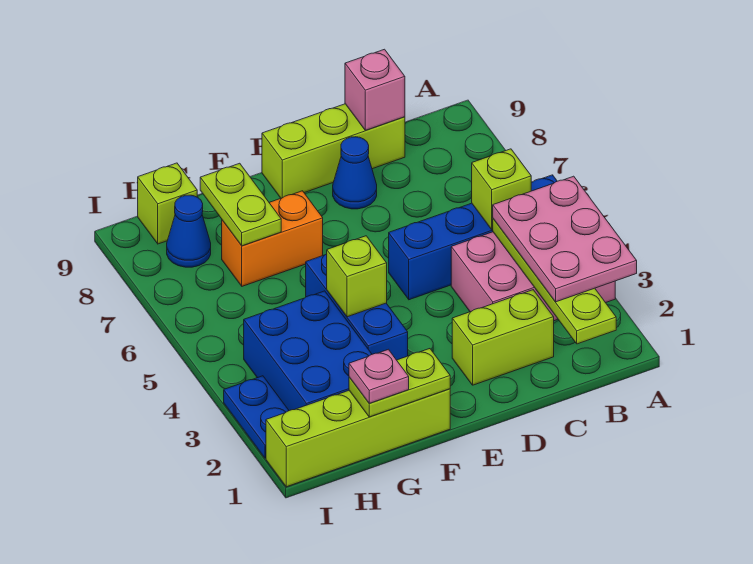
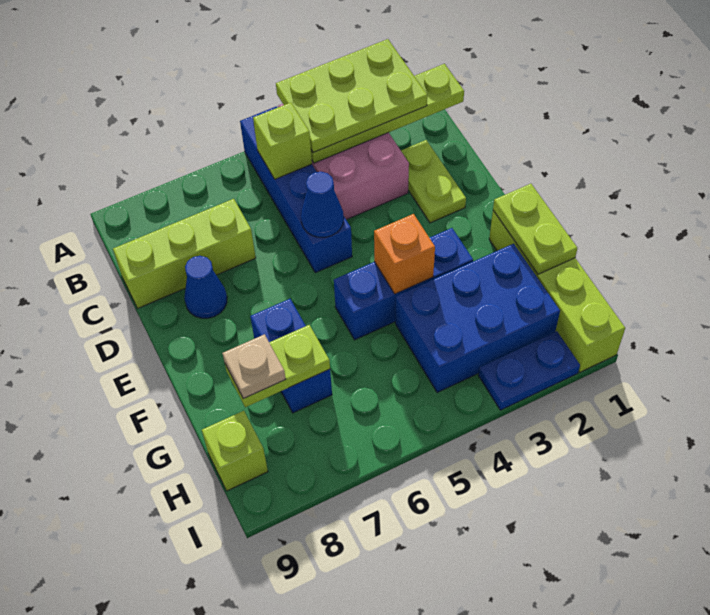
pink 2x3 plate [493,176,637,302] -> lime 2x3 plate [276,39,427,153]
lime 1x2 brick [452,290,554,385] -> lime 1x2 plate [401,140,466,223]
lime 1x3 brick [262,104,405,198] -> lime 1x3 brick turned to [113,199,256,308]
pink 1x1 brick [345,49,405,130] -> none
lime 1x1 brick [327,236,387,317] -> orange 1x1 brick [374,214,435,294]
orange 1x2 brick [222,191,323,286] -> blue 1x2 brick [250,299,332,413]
pink 1x1 plate [349,349,409,403] -> none
none -> tan 1x1 plate [222,334,286,399]
blue 1x1 cone [167,195,211,267] -> blue 1x1 cone moved to [301,172,344,237]

